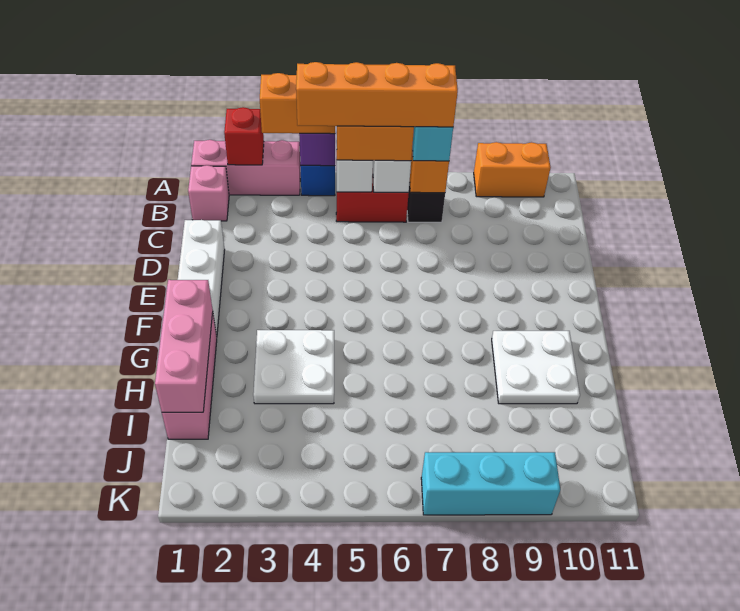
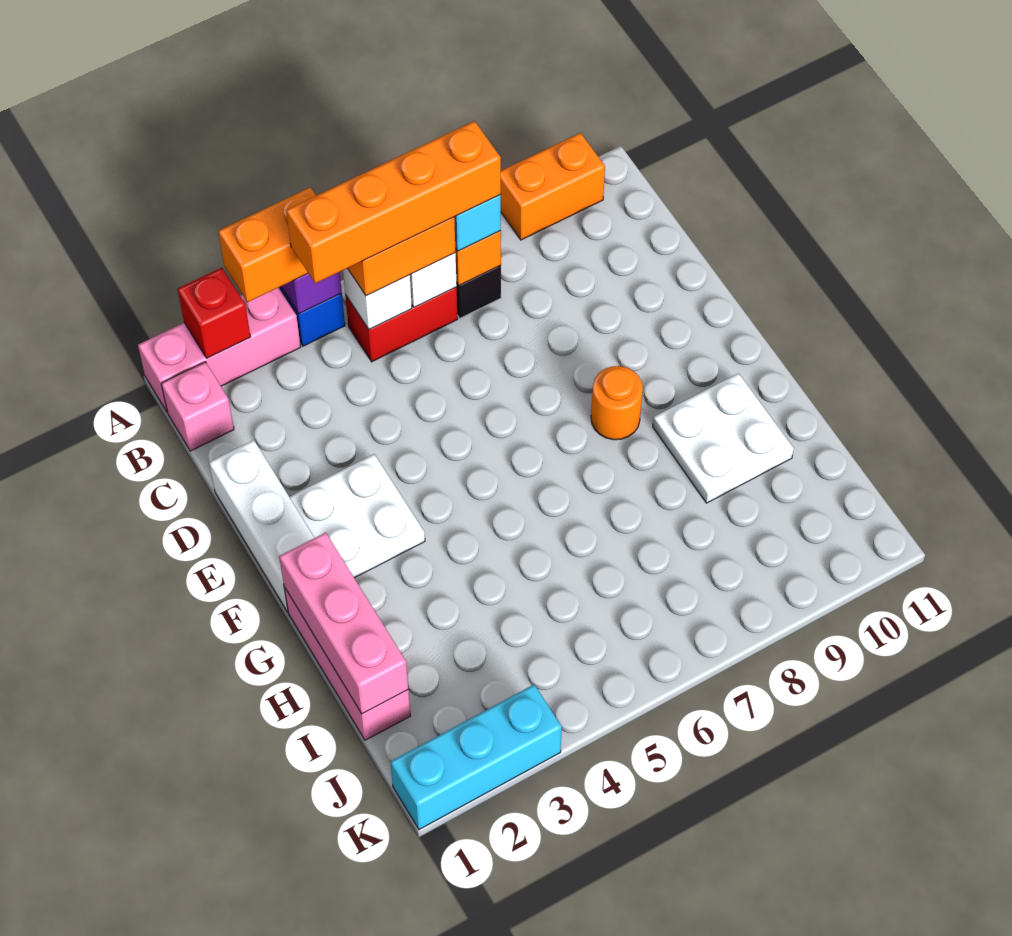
none -> orange 1x1 round brick [591,366,643,440]
white 2x2 plate [253,330,334,404] -> white 2x2 plate moved to [290,454,425,578]
cyan 1x3 brick [421,452,560,515] -> cyan 1x3 brick moved to [390,685,562,830]

